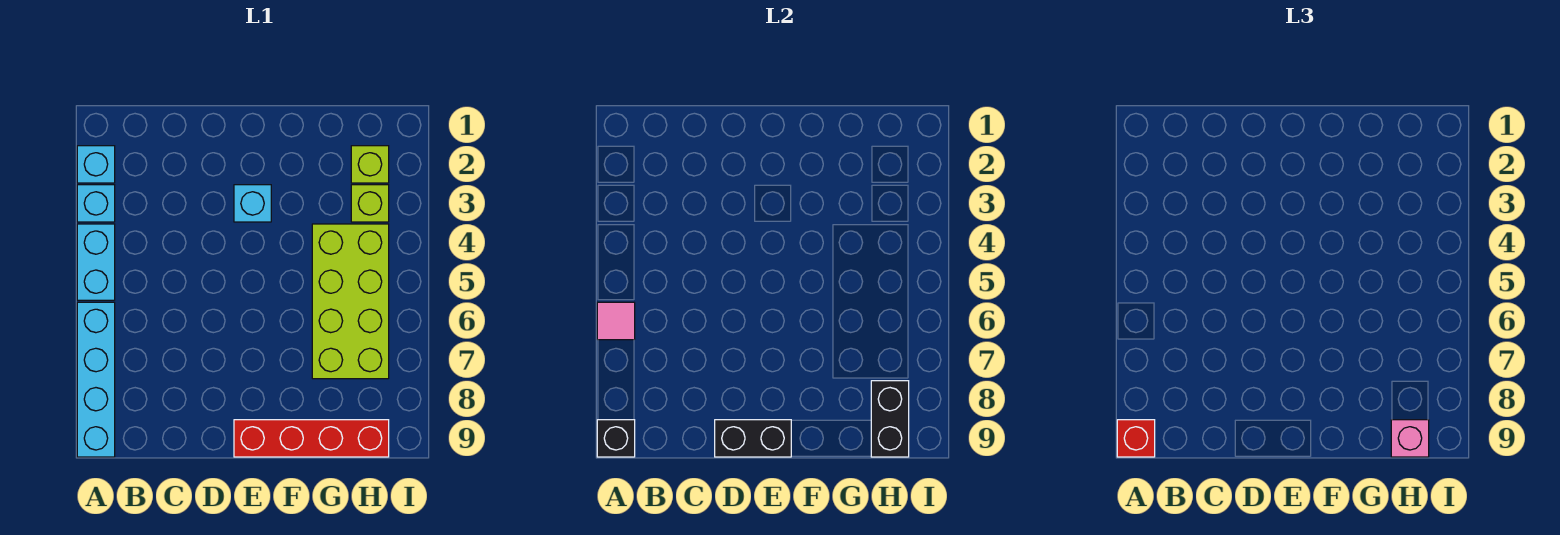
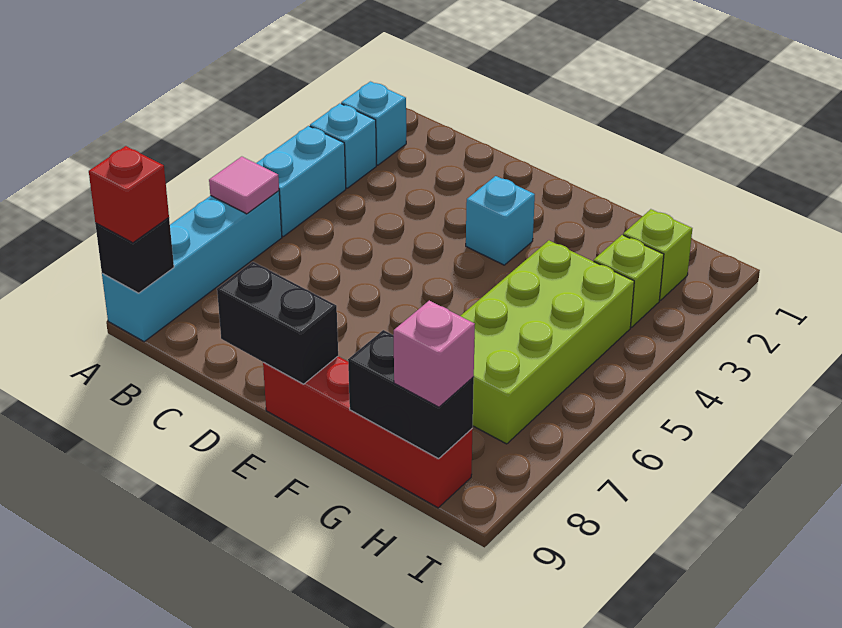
black 1x2 brick [871,381,909,457] -> black 1x2 brick turned to [348,330,474,459]

